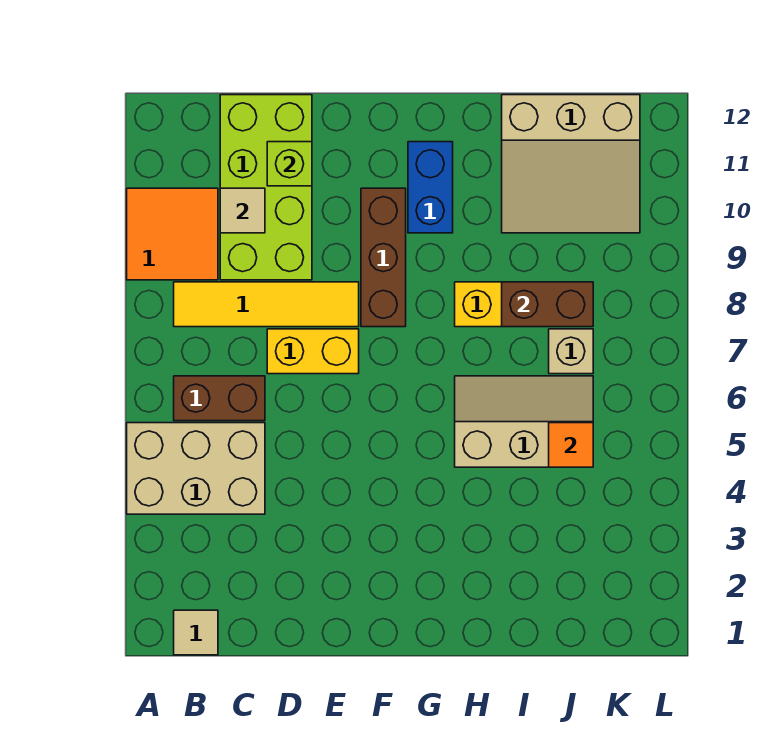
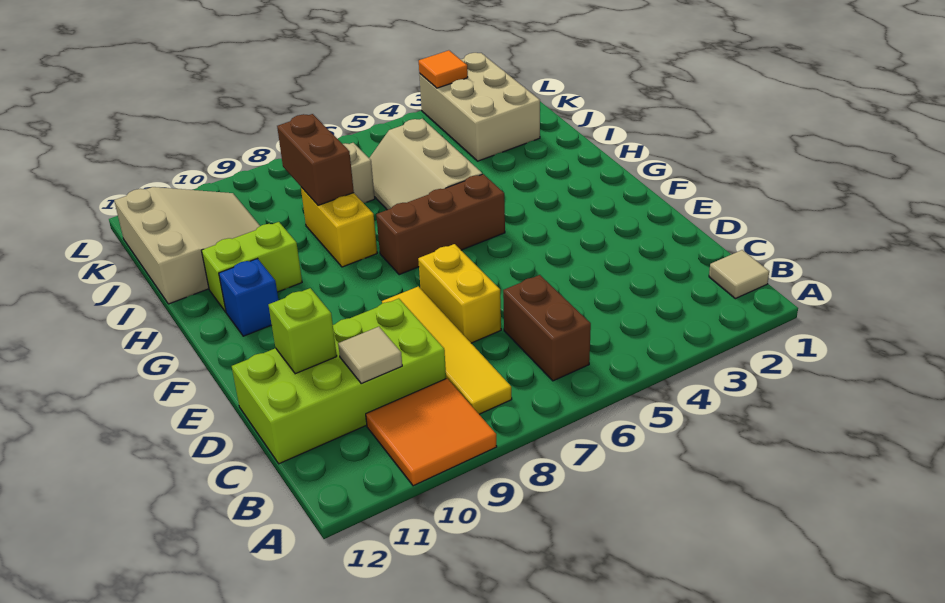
tan 2x3 brick [127,423,265,514] -> tan 2x3 brick moved to [419,53,540,161]
brown 1x3 brick [361,188,406,327] -> brown 1x3 brick moved to [376,174,505,275]
blue 1x2 brick [408,142,453,233] -> blue 1x1 brick [219,259,278,336]
none -> lime 1x2 brick [201,222,302,312]
orange 1x1 tile [549,423,593,467] -> orange 1x1 tile moved to [419,50,468,88]

